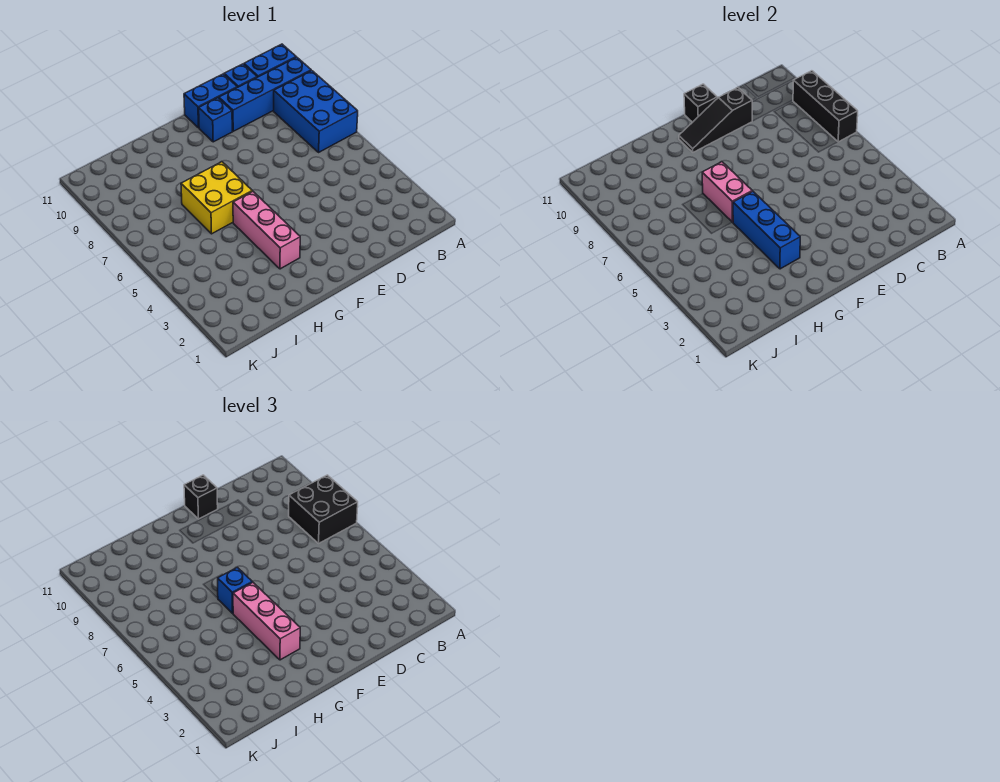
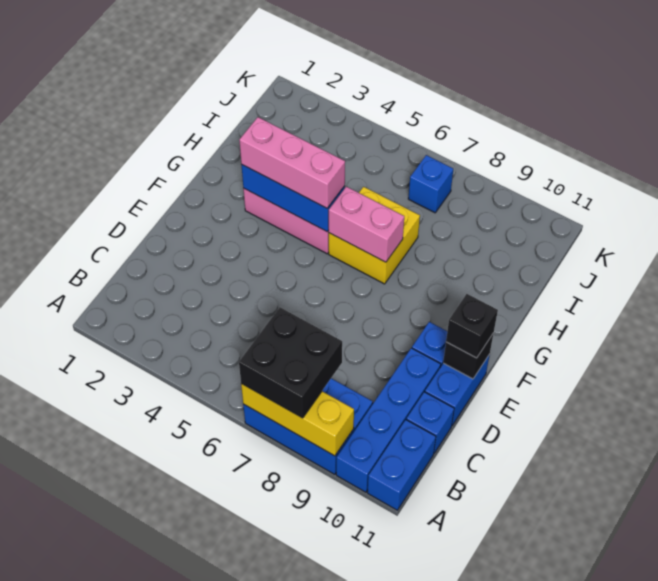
black 1x3 brick [793,71,858,142] -> yellow 1x3 brick [241,384,354,456]
black 1x3 slope [679,87,753,152] -> none
blue 1x1 brick [218,567,252,613] -> blue 1x1 brick moved to [408,155,453,213]

